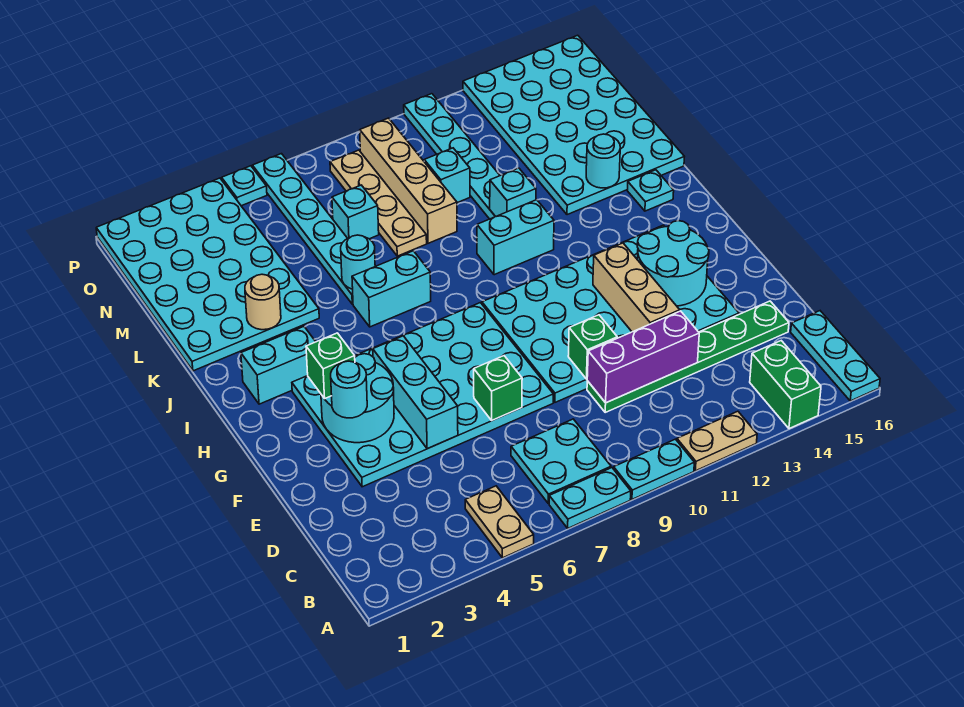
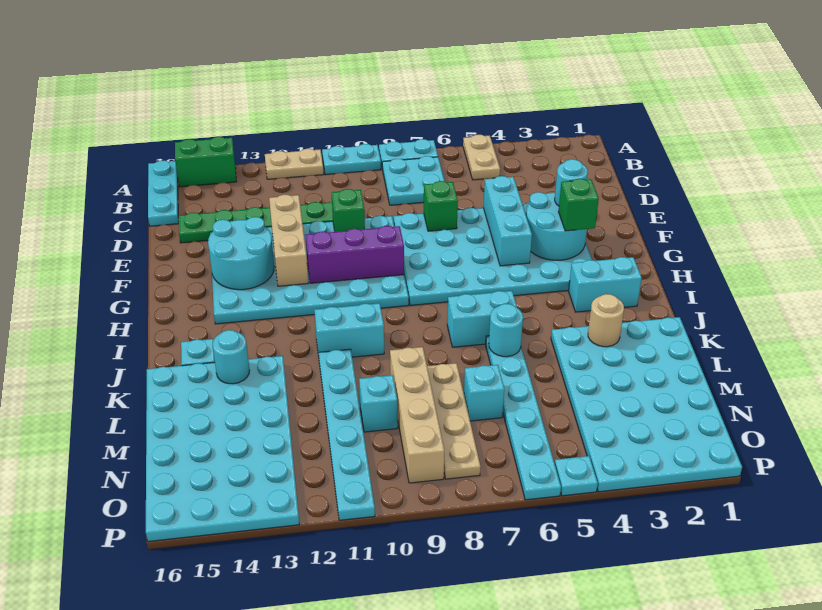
green 1x2 brick [750,341,821,429] -> green 1x2 brick turned to [175,137,236,187]
purple 1x3 brick [587,311,699,403] -> purple 1x3 brick moved to [306,226,404,283]
cyan 1x1 brick [490,168,536,217] -> none

